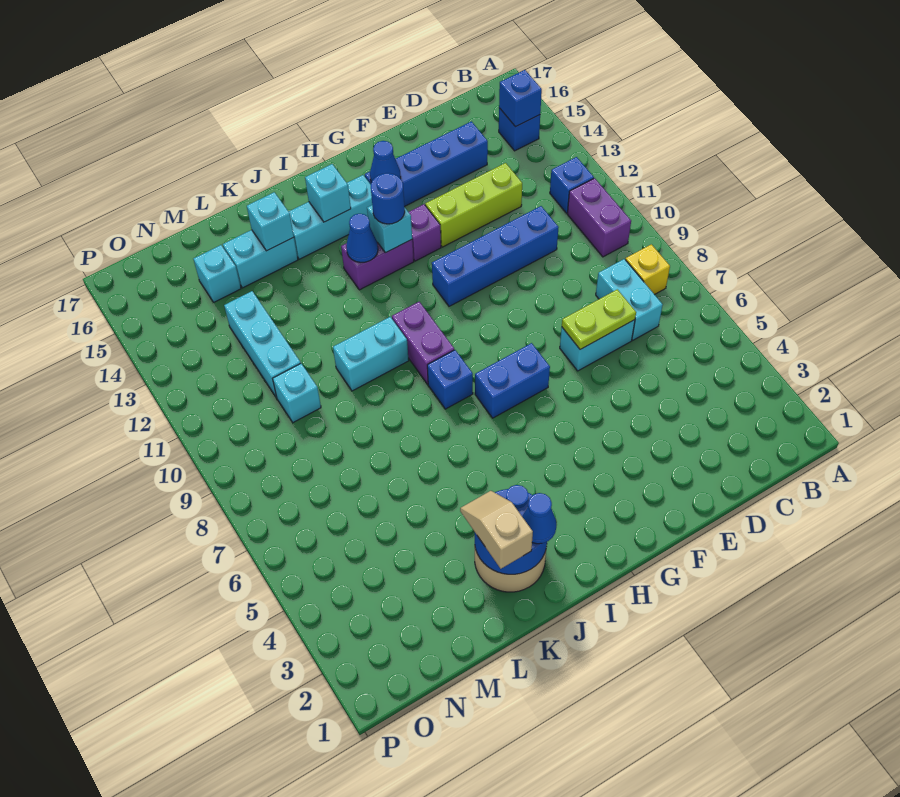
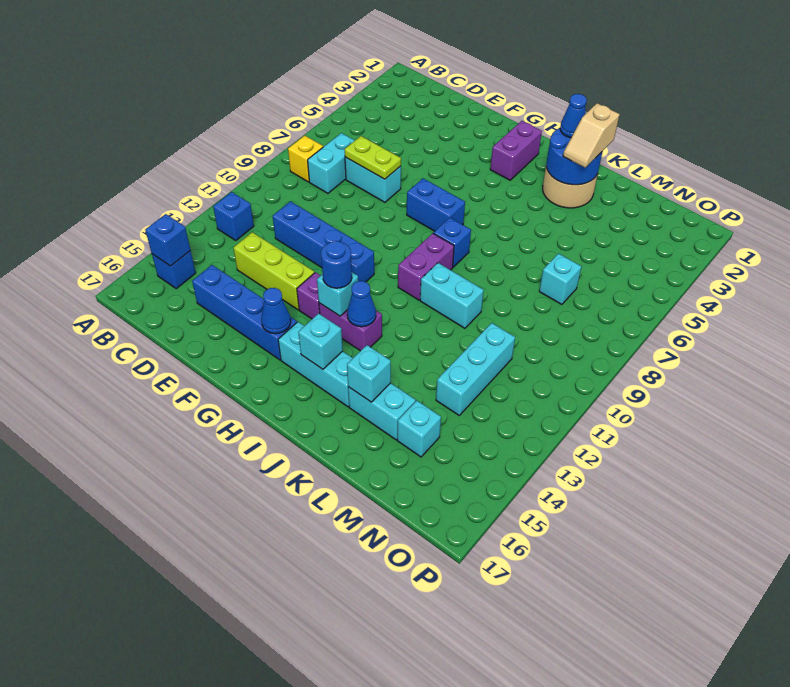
purple 1x2 brick [567,178,631,257] -> purple 1x2 brick moved to [490,121,542,180]
cyan 1x1 brick [273,364,321,423] -> cyan 1x1 brick moved to [539,254,581,304]

